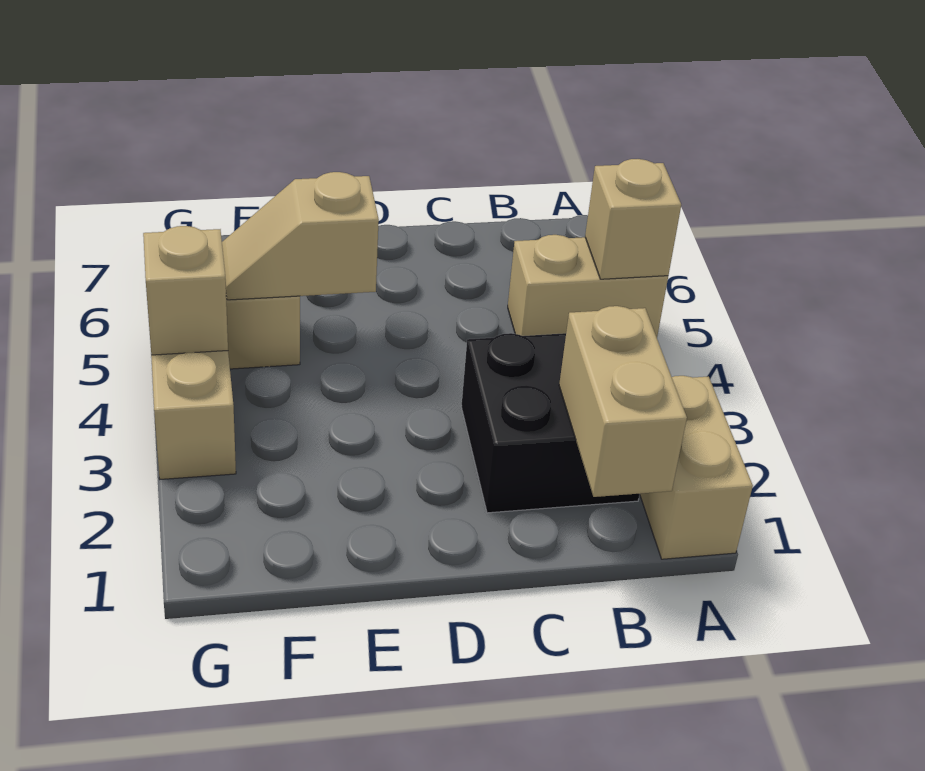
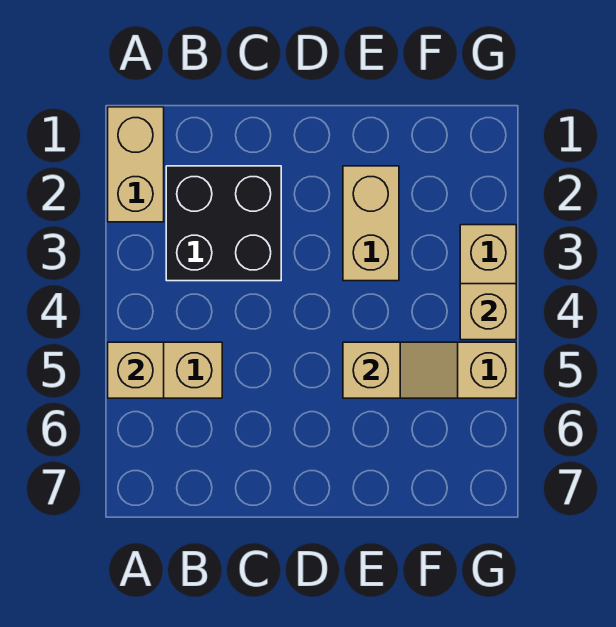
tan 1x2 brick [559,306,687,497] -> tan 1x2 brick moved to [343,166,399,281]

